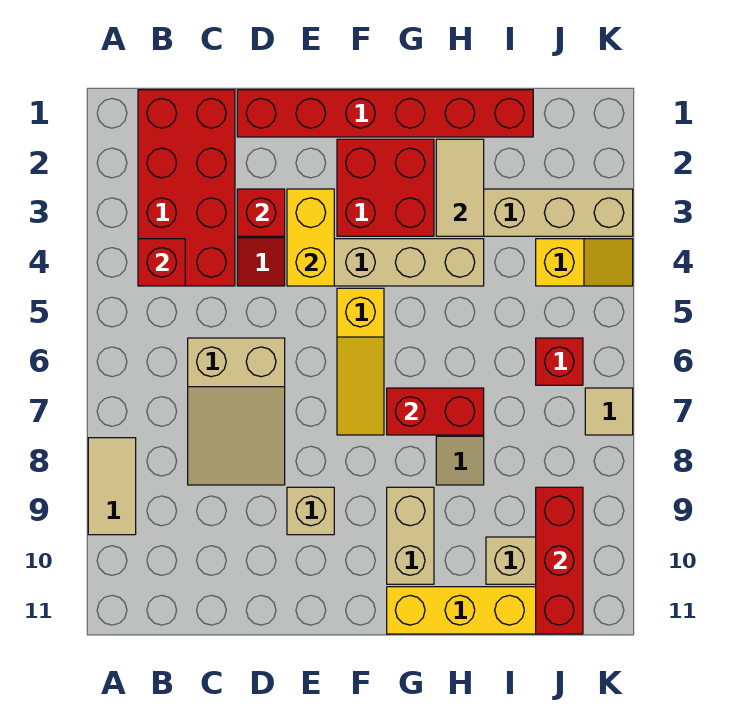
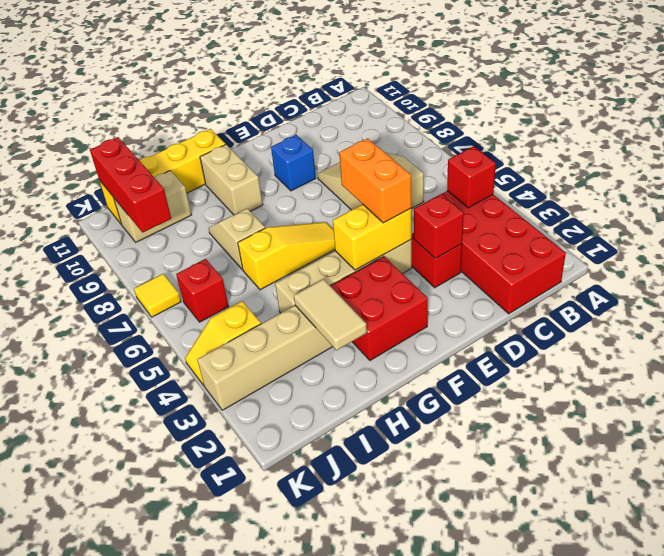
tan 1x2 tile [88,438,136,535] -> none
red 1x6 brick [237,90,533,137] -> none
yellow 1x2 brick [287,189,334,286] -> yellow 1x2 brick turned to [333,204,412,270]
none -> orange 1x2 brick [339,138,411,223]
tan 1x1 brick [287,487,334,535] -> blue 1x1 brick [271,135,316,191]
yellow 1x3 slope [337,288,384,435] -> yellow 1x3 slope turned to [238,222,335,290]
red 1x2 brick [387,388,484,435] -> none
tan 1x1 tile [585,388,633,435] -> yellow 1x1 tile [134,274,181,317]

